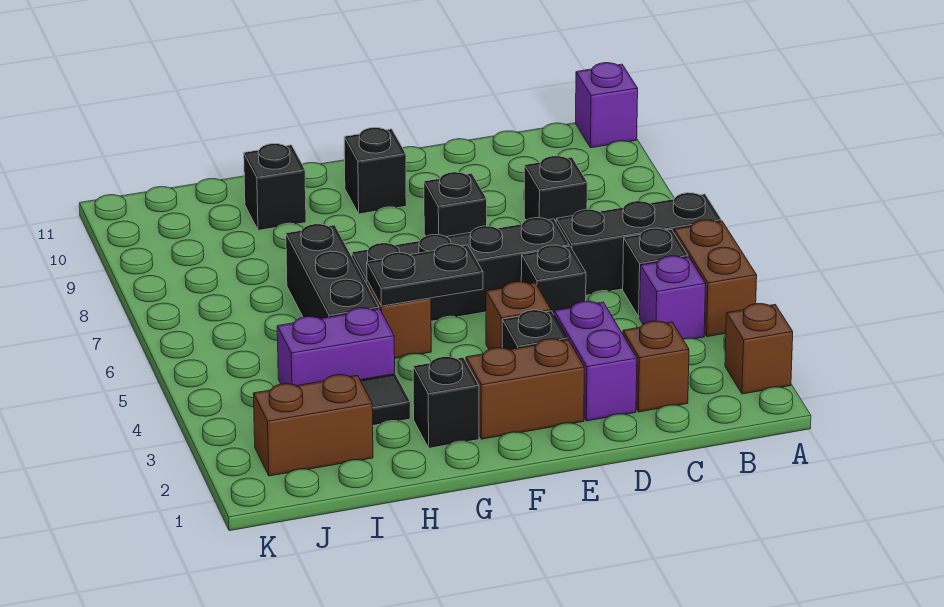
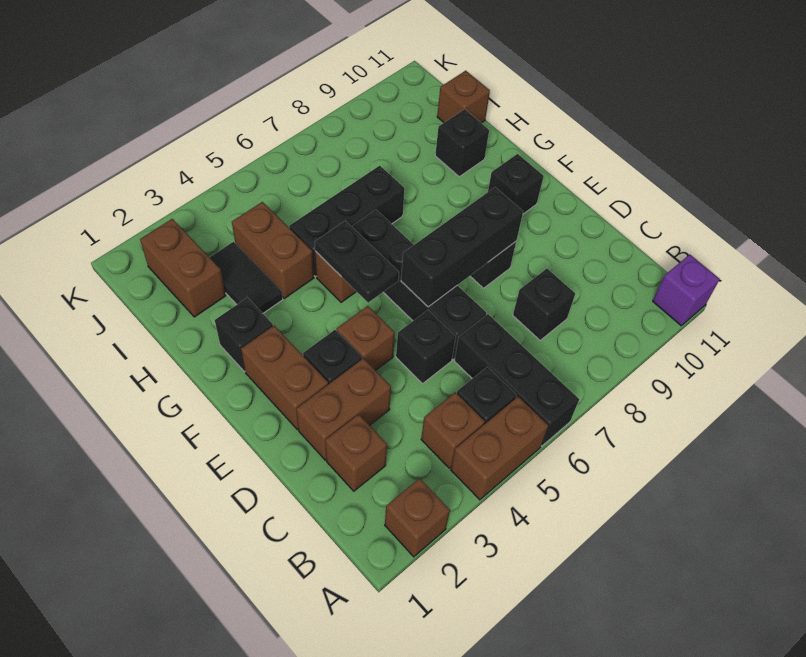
purple 1x1 brick [640,256,706,339] -> brown 1x1 brick [421,392,485,468]
purple 1x2 brick [554,301,637,421] -> brown 1x2 brick [296,358,391,460]
none -> black 1x3 brick [401,187,523,307]
purple 1x2 brick [277,308,395,386] -> brown 1x2 brick [232,202,314,298]
none -> brown 1x1 brick [437,71,490,123]

